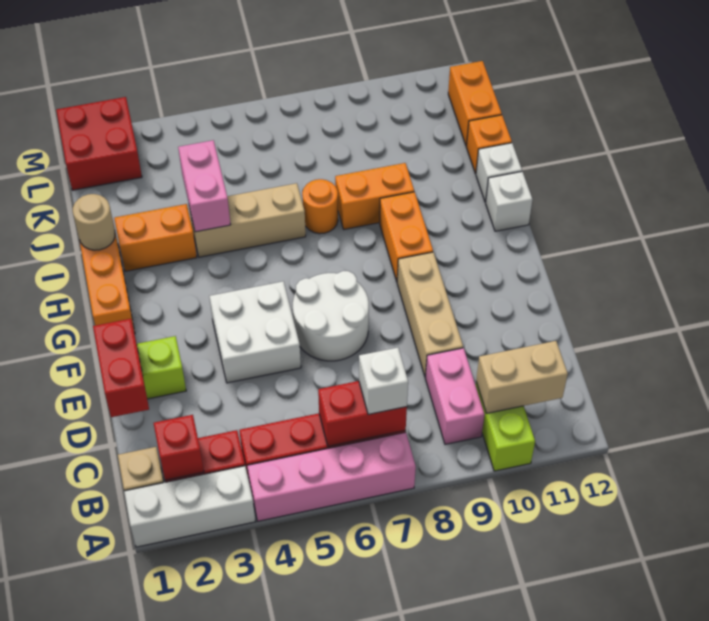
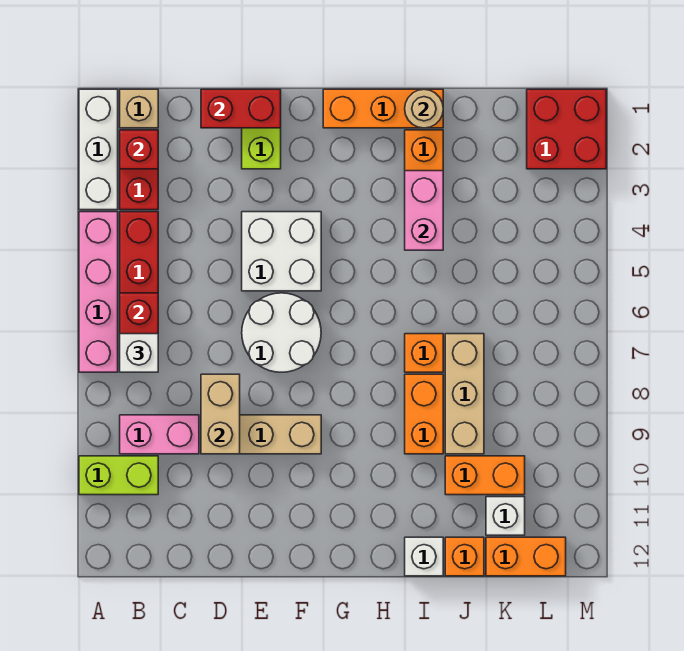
tan 1x2 brick [476,341,568,413] -> tan 1x2 brick moved to [201,374,240,454]
orange 1x2 brick [380,192,433,281] -> orange 1x2 brick moved to [445,456,525,495]
white 1x1 brick [486,172,532,231] -> white 1x1 brick moved to [486,497,525,535]
tan 1x3 brick [189,183,306,257] -> tan 1x3 brick moved to [445,334,484,454]
pink 1x2 brick [178,140,231,232] -> pink 1x2 brick turned to [405,171,443,250]
orange 1x1 round brick [302,179,338,234] -> orange 1x1 brick [405,334,443,372]

